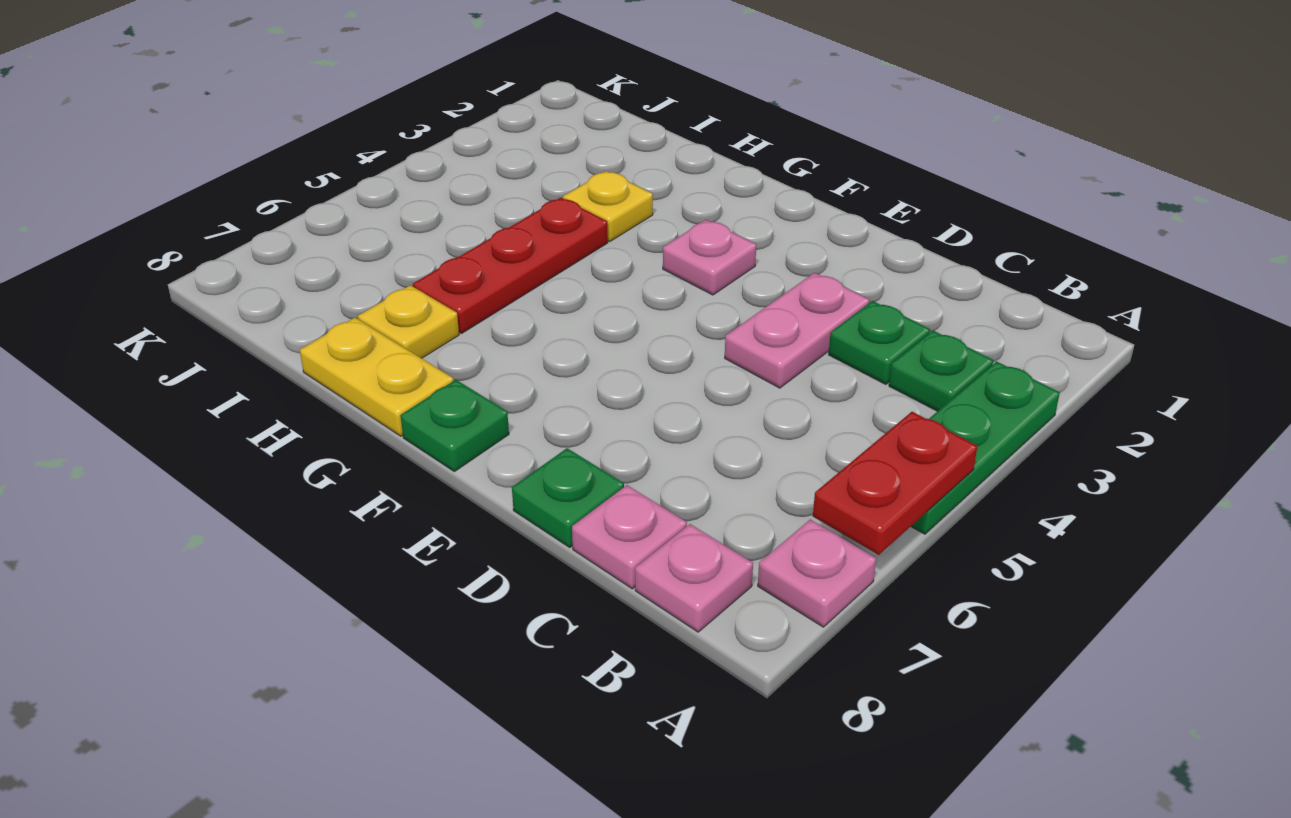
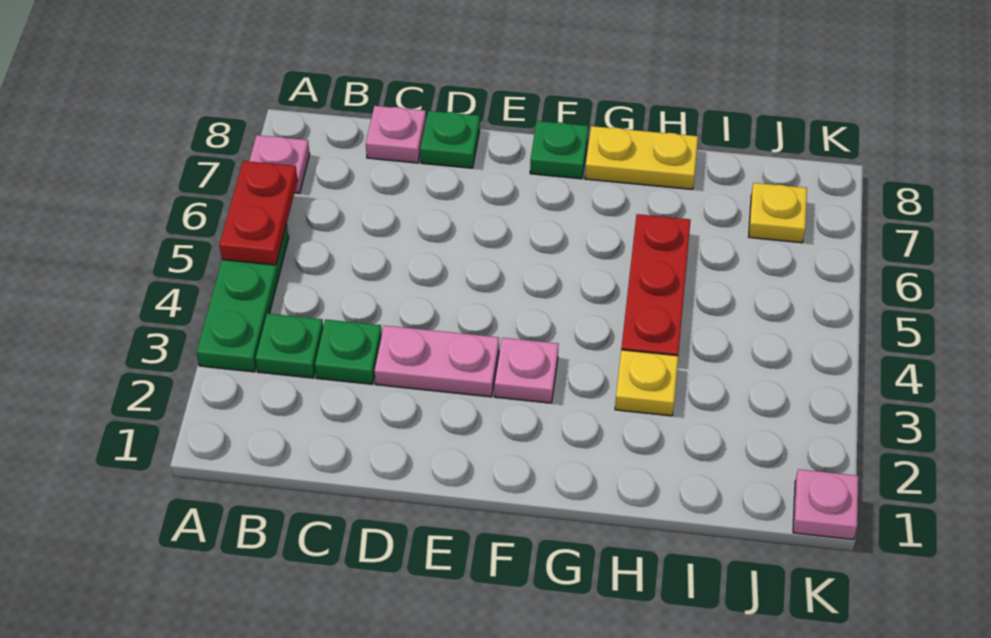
pink 1x1 plate [635,524,753,632] -> pink 1x1 plate moved to [793,469,858,540]
pink 1x2 plate [725,273,869,388] -> pink 1x2 plate turned to [375,326,499,397]
yellow 1x1 plate [358,285,459,358] -> yellow 1x1 plate moved to [749,183,807,243]

